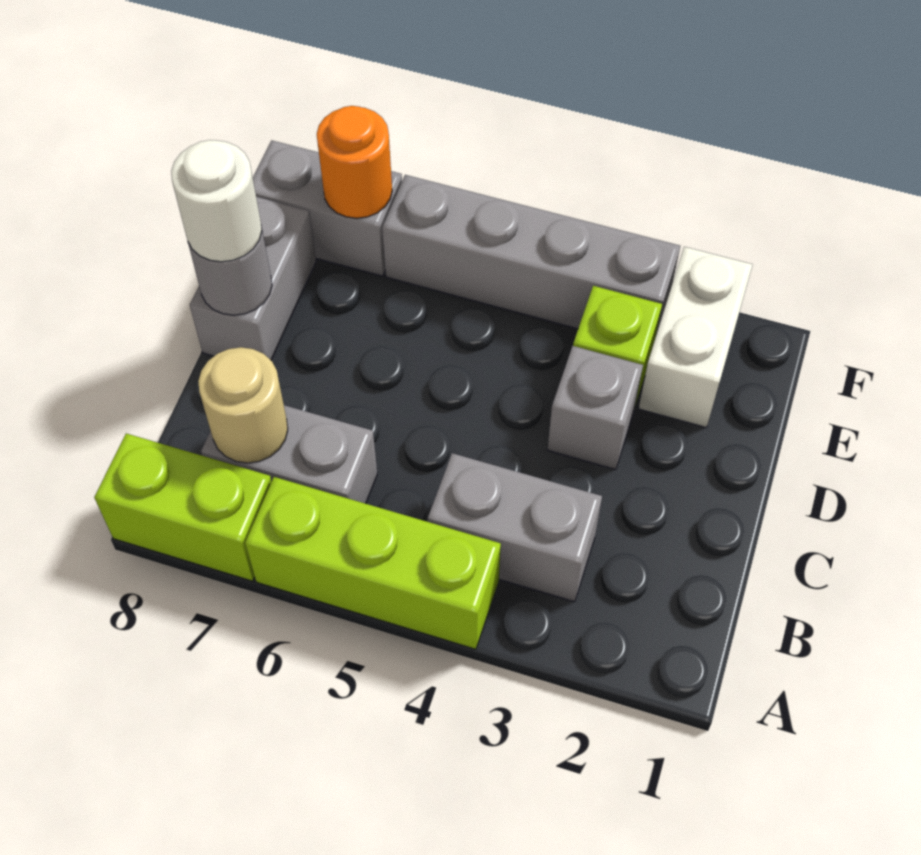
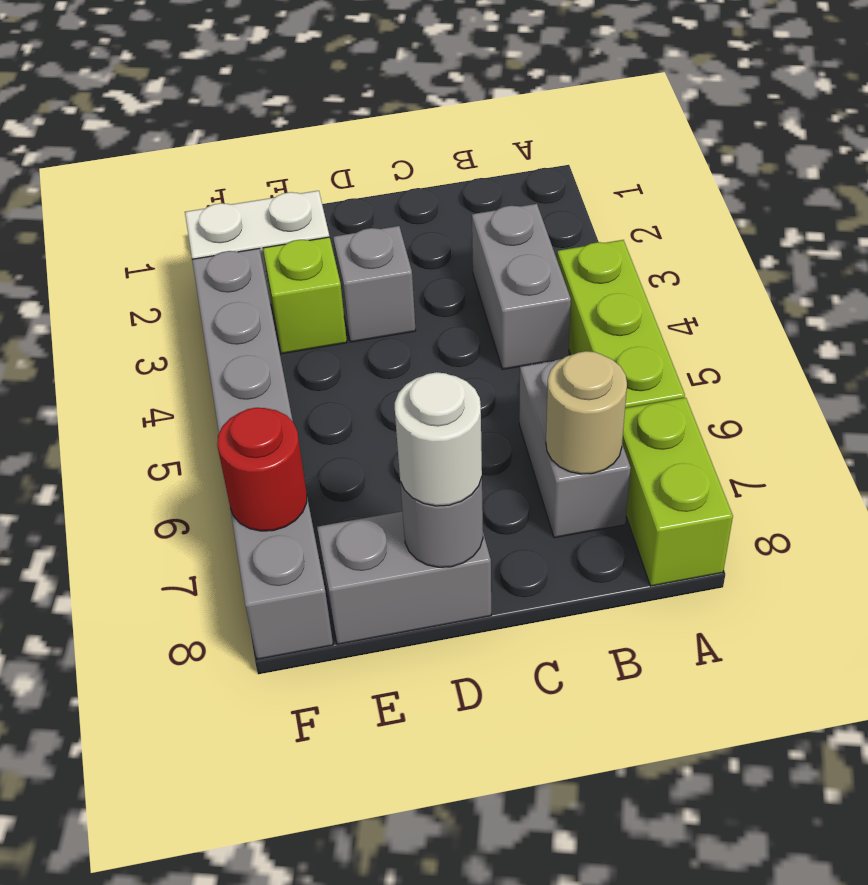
orange 1x1 round brick [317,106,392,218] -> red 1x1 round brick [217,408,307,531]

